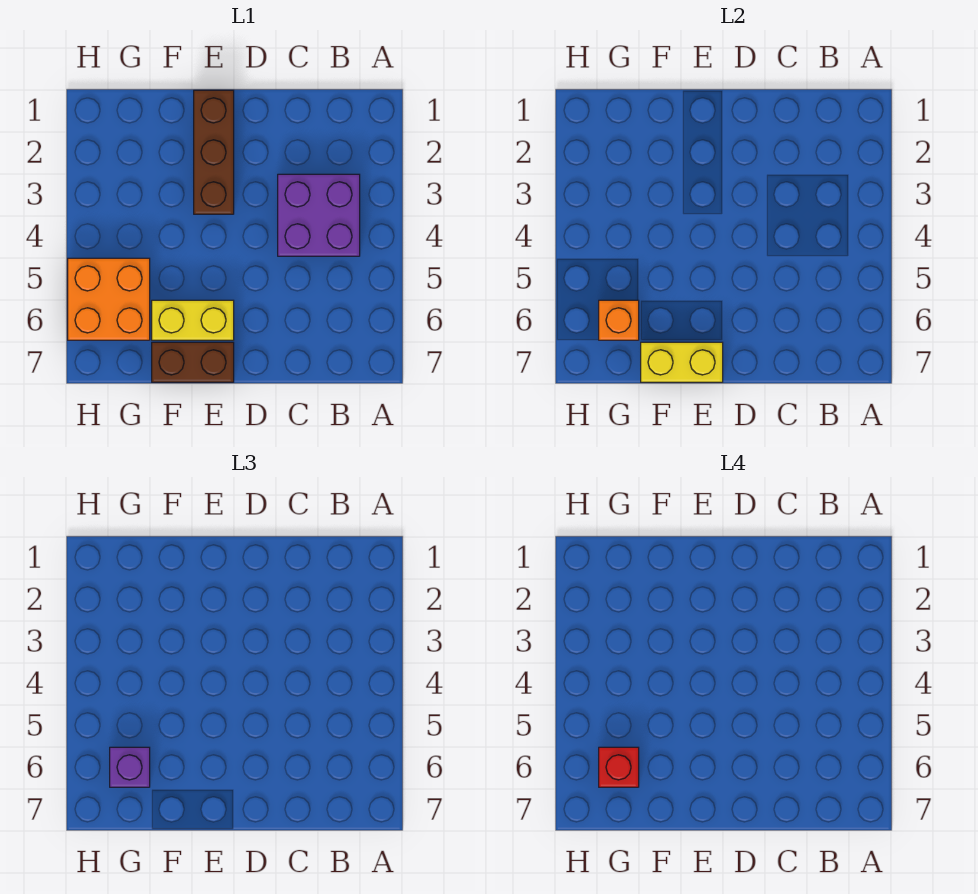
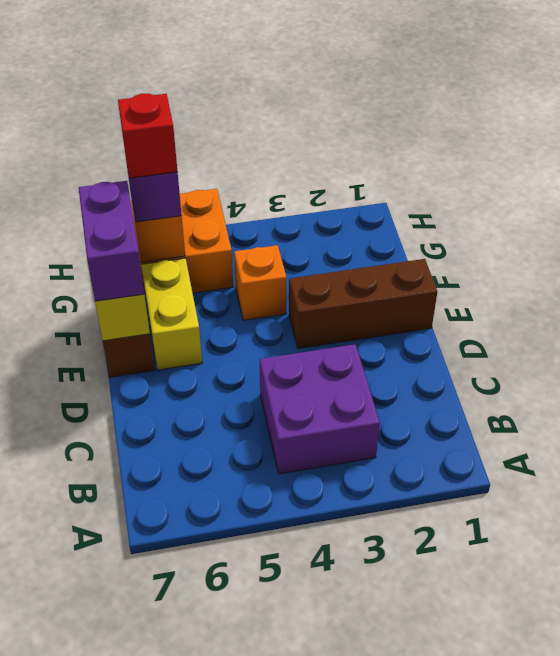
none -> purple 1x2 brick [79,181,144,301]
none -> orange 1x1 brick [234,245,286,320]

